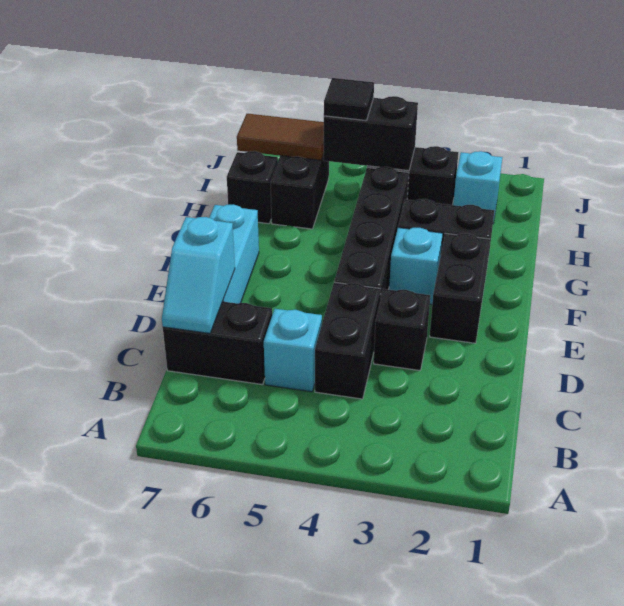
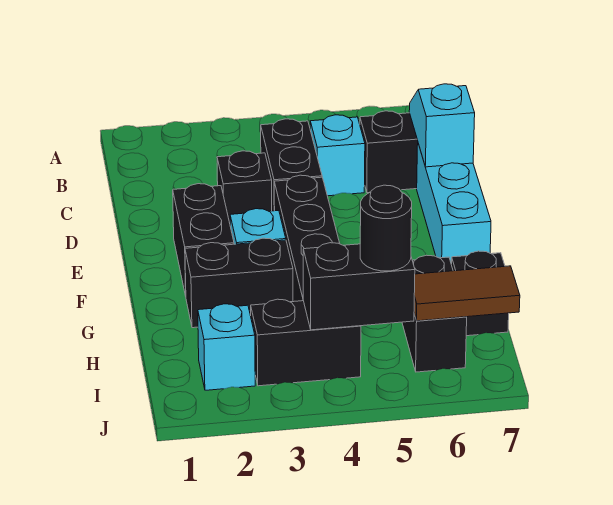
black 1x1 tile [324,78,374,121] -> black 1x1 round brick [360,185,412,271]

